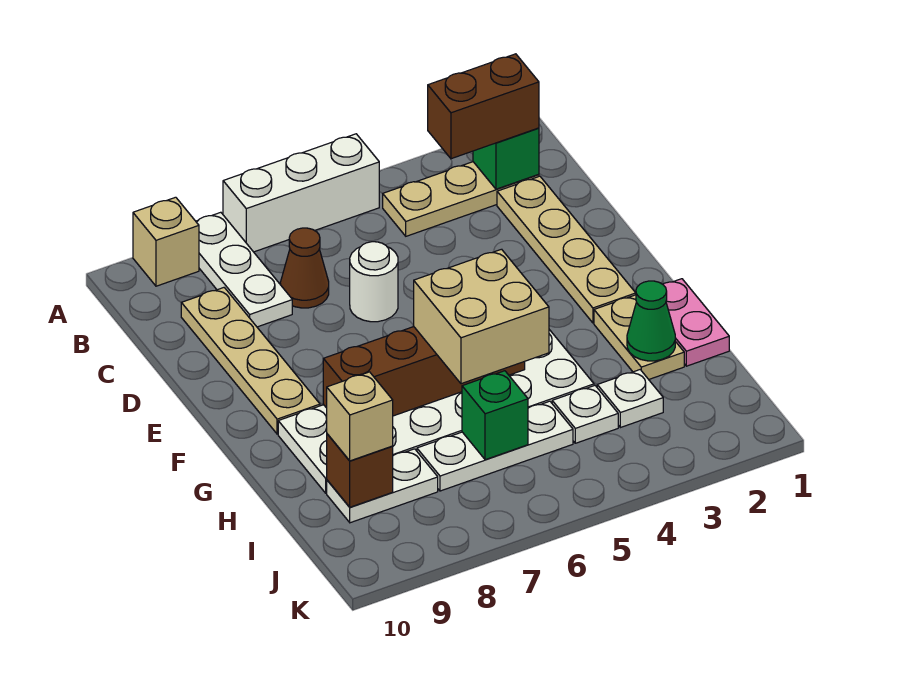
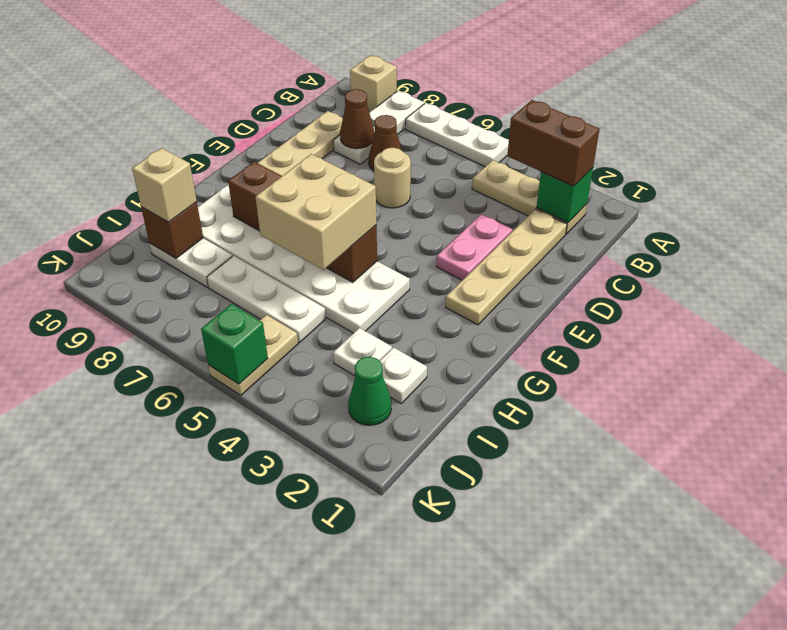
white 1x3 brick [223,134,379,252] -> white 1x3 plate [406,103,509,167]
none -> brown 1x1 cone [340,89,374,149]
white 1x1 round brick [350,242,398,322] -> tan 1x1 round brick [374,148,411,208]
pink 1x2 plate [663,279,729,366] -> pink 1x2 plate moved to [436,214,512,280]
tan 1x2 plate [594,295,684,379] -> tan 1x2 plate moved to [208,315,298,395]
green 1x1 cone [627,281,675,361] -> green 1x1 cone moved to [348,357,391,425]
white 1x1 plate [552,386,618,443] -> white 1x1 plate moved to [380,348,427,403]
green 1x1 brick [462,371,528,460] -> green 1x1 brick moved to [201,304,268,384]

